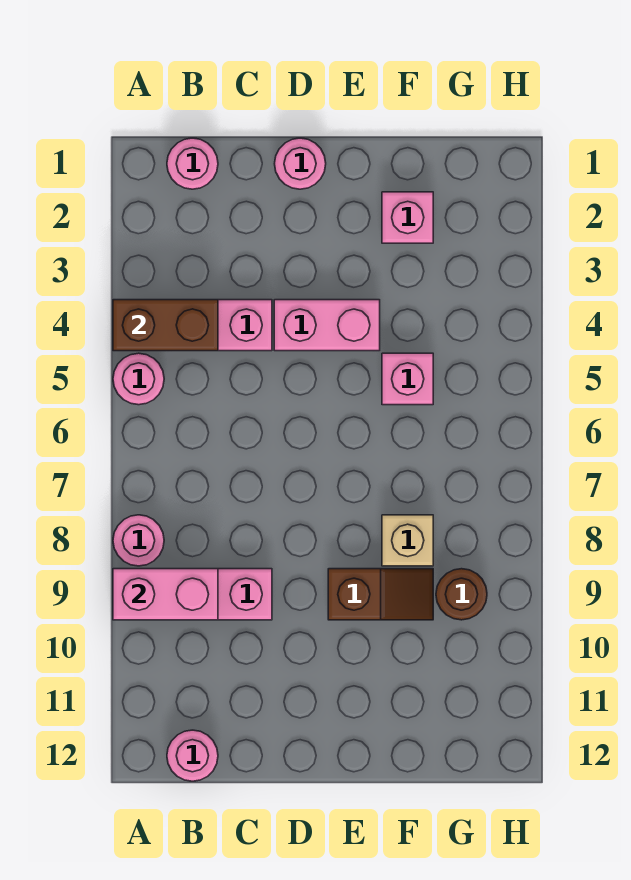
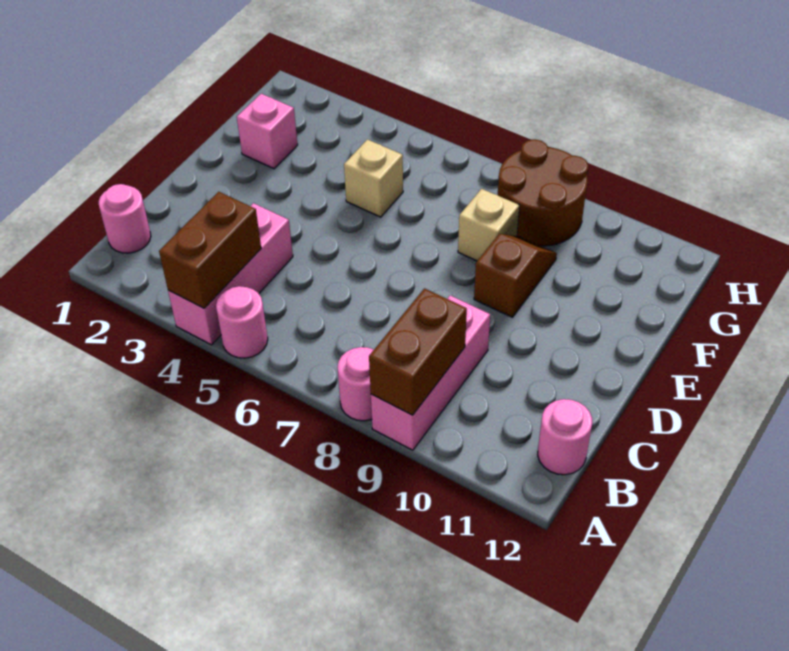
pink 1x2 brick [113,569,218,620] -> brown 1x2 brick [369,288,467,415]
pink 1x1 round brick [275,138,326,189] -> none
pink 1x2 brick [274,300,380,351] -> none
pink 1x1 brick [382,353,433,405] -> tan 1x1 brick [344,139,403,217]
brown 1x1 round brick [436,569,487,620] -> brown 2x2 round brick [498,139,588,246]

